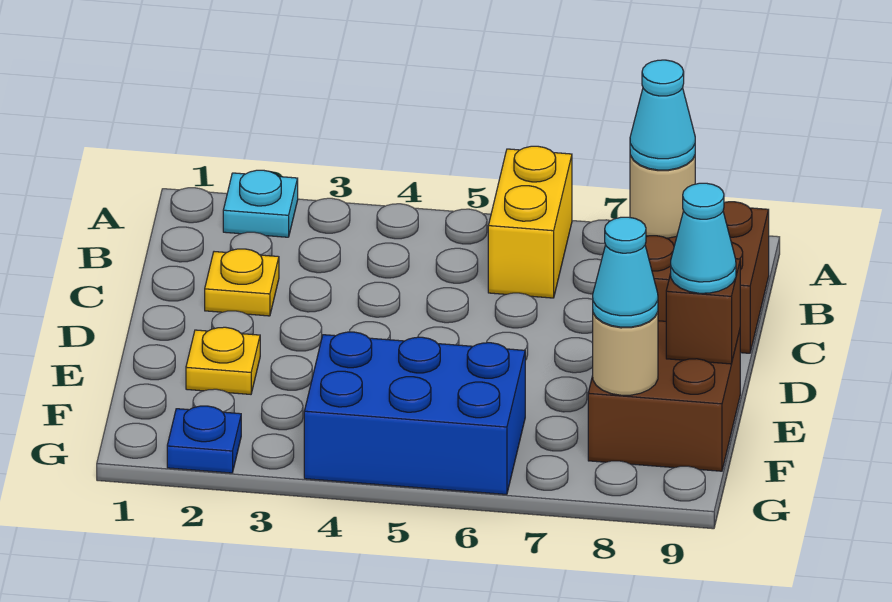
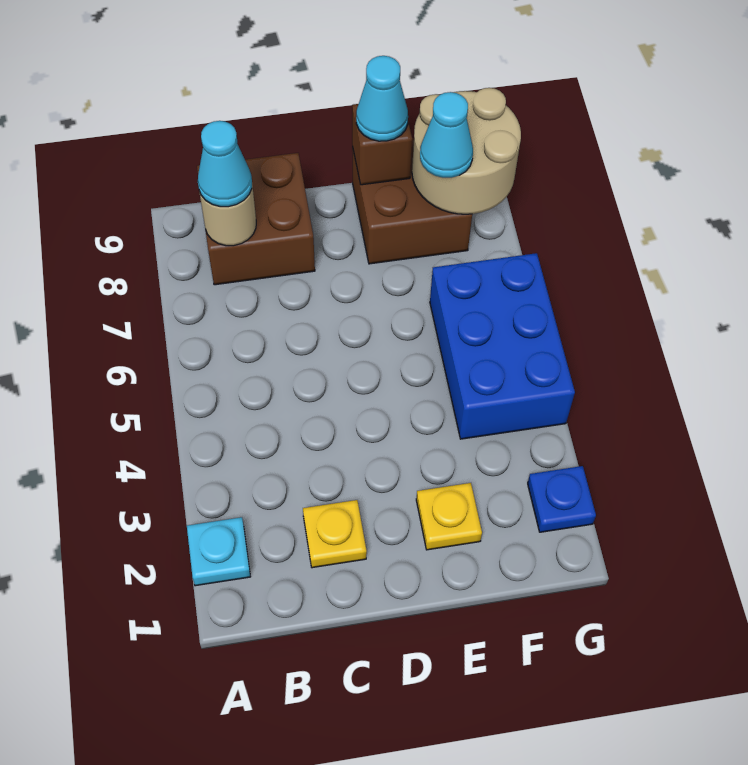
yellow 1x2 brick [488,146,572,298] -> none
tan 1x1 round brick [593,312,658,395] -> tan 2x2 round brick [412,88,521,214]

